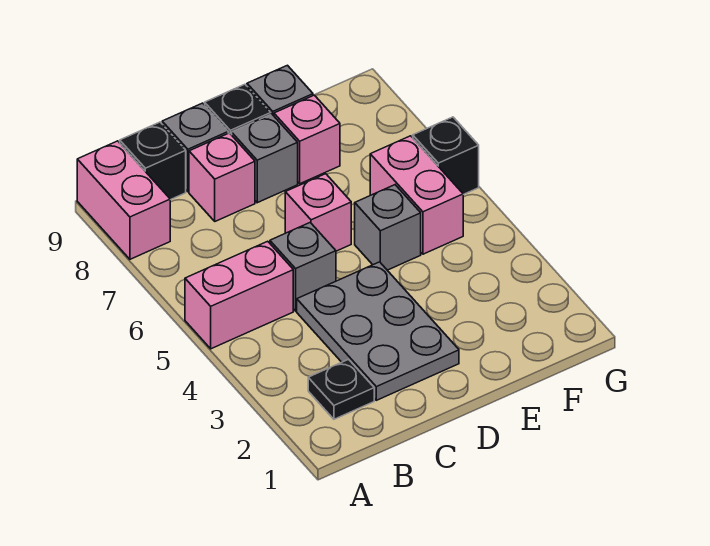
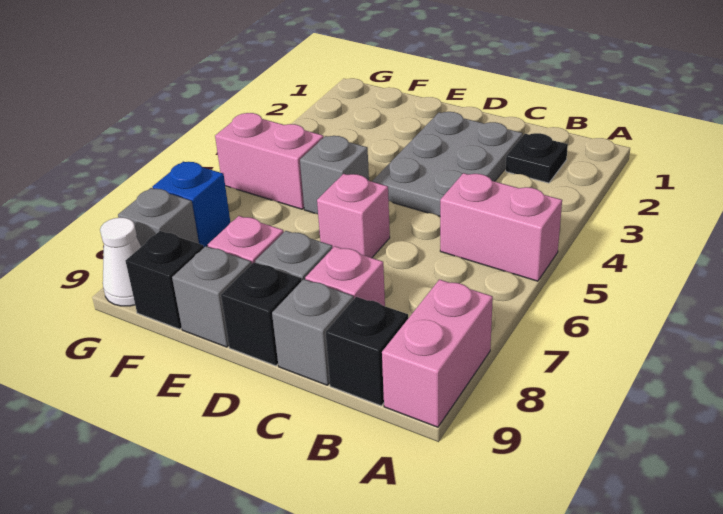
grey 1x1 brick [270,223,336,311] -> grey 1x1 brick moved to [118,188,199,247]
pink 1x2 brick [370,136,463,254] -> pink 1x2 brick turned to [215,113,324,209]
black 1x1 brick [413,117,479,195] -> black 1x1 brick moved to [126,231,204,329]
none -> blue 1x1 brick [153,162,230,247]
none -> white 1x1 cone [100,217,141,306]

